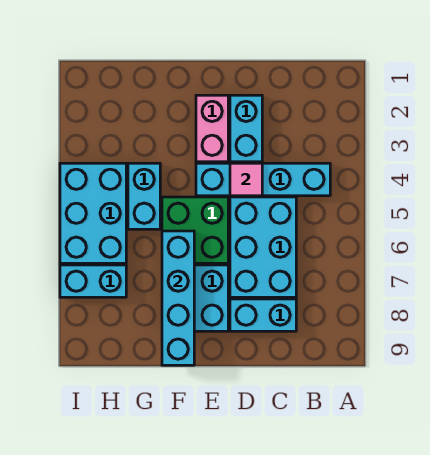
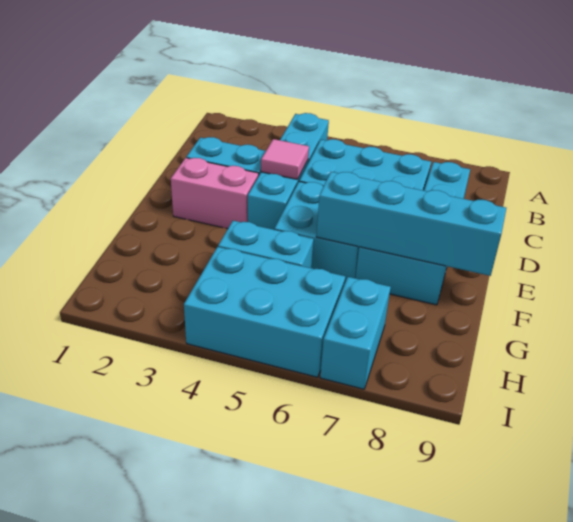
green 2x2 brick [162,197,228,263] -> cyan 2x2 brick [274,182,359,282]

